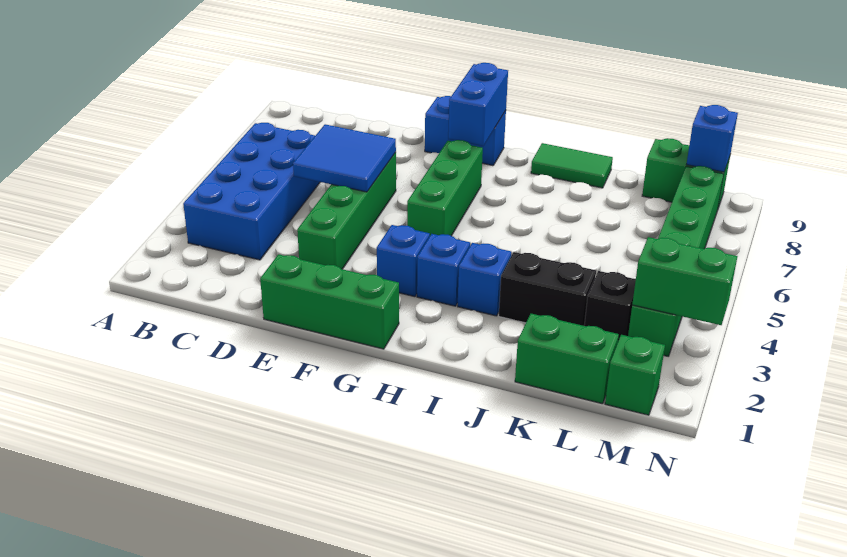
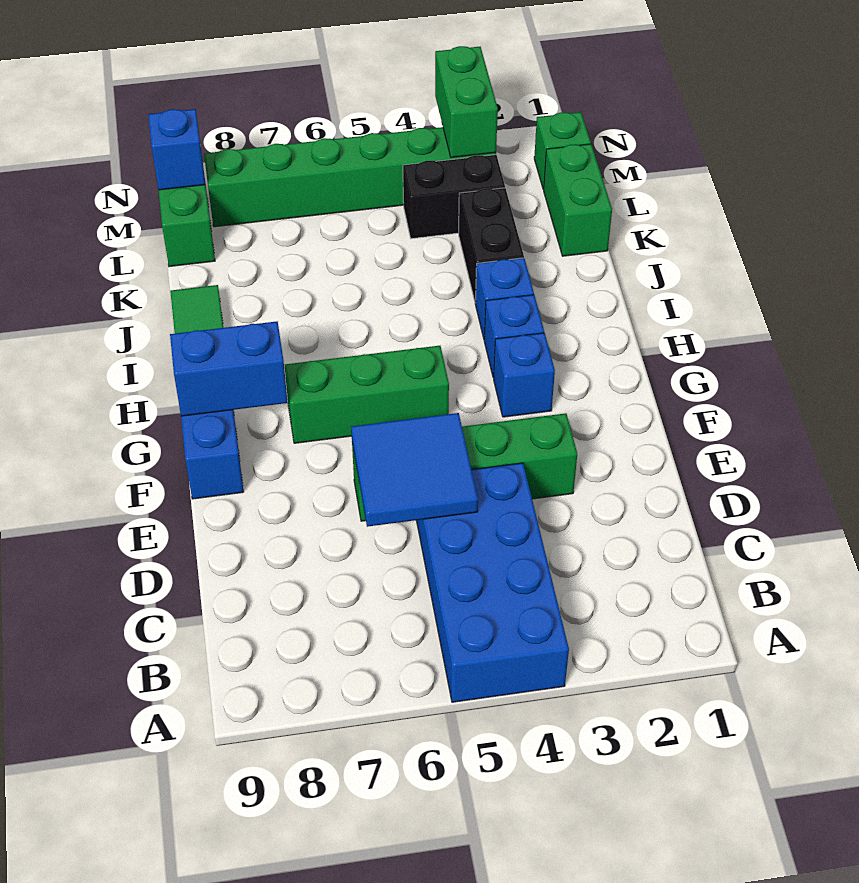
blue 2x4 brick [183,123,320,260] -> blue 2x4 brick turned to [416,463,569,702]
green 1x3 brick [260,254,399,349] -> none
black 1x1 brick [584,271,636,341] -> black 1x2 brick [403,155,505,239]

